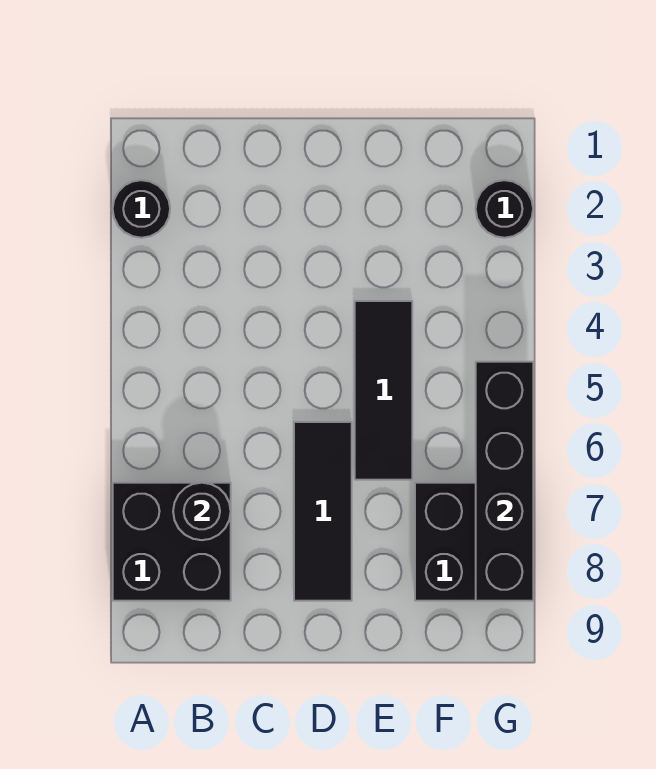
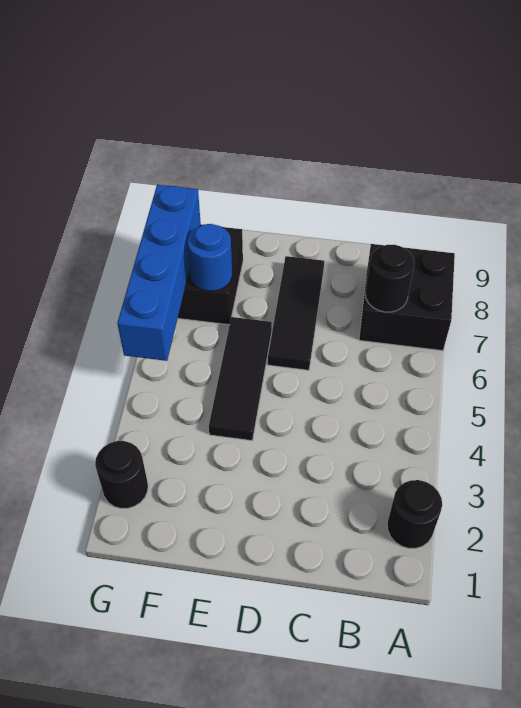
none -> blue 1x1 round brick [188,224,232,291]
black 1x4 brick [476,362,533,601] -> blue 1x4 brick [117,185,201,361]

